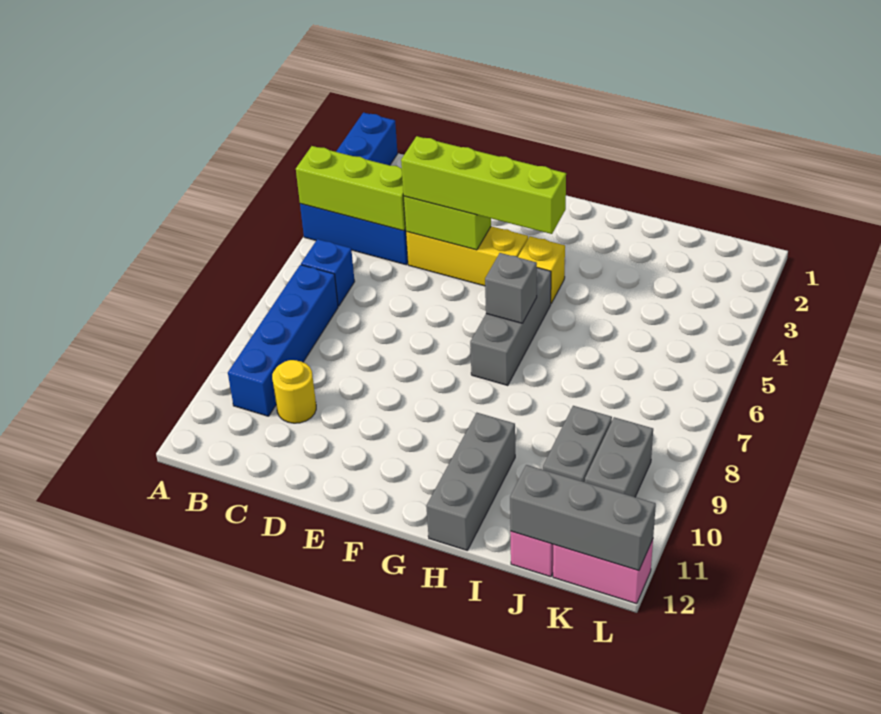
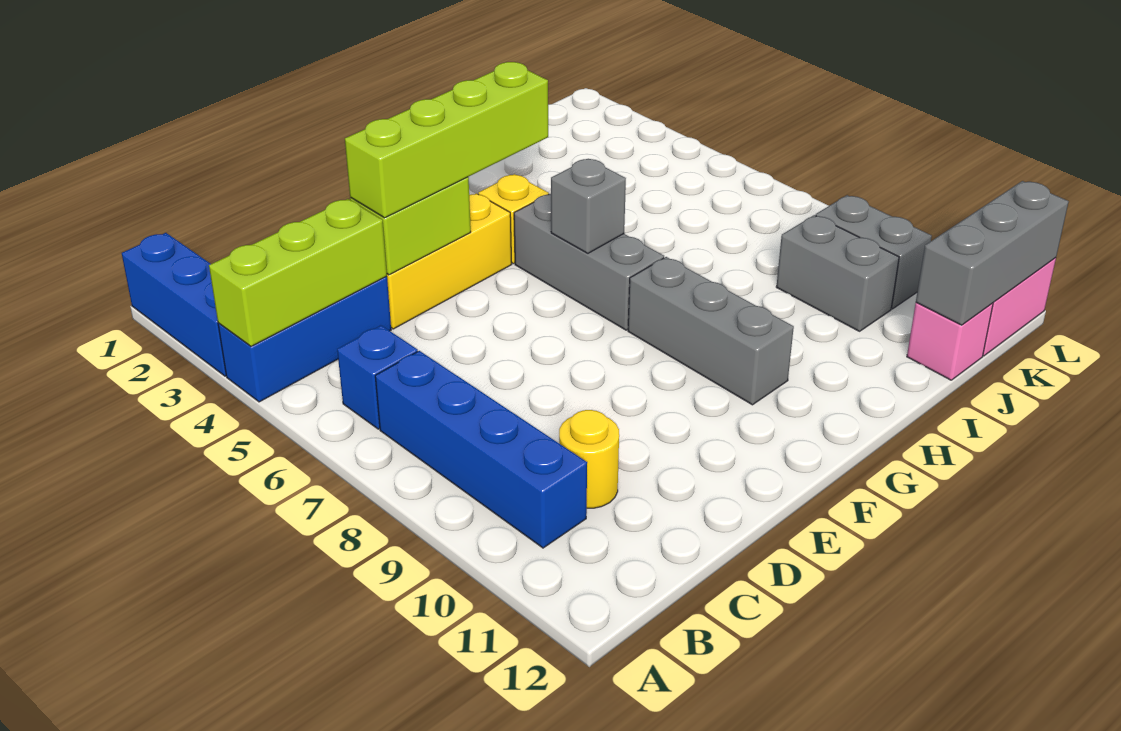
grey 1x3 brick [426,413,515,550] -> grey 1x3 brick moved to [628,257,794,405]

